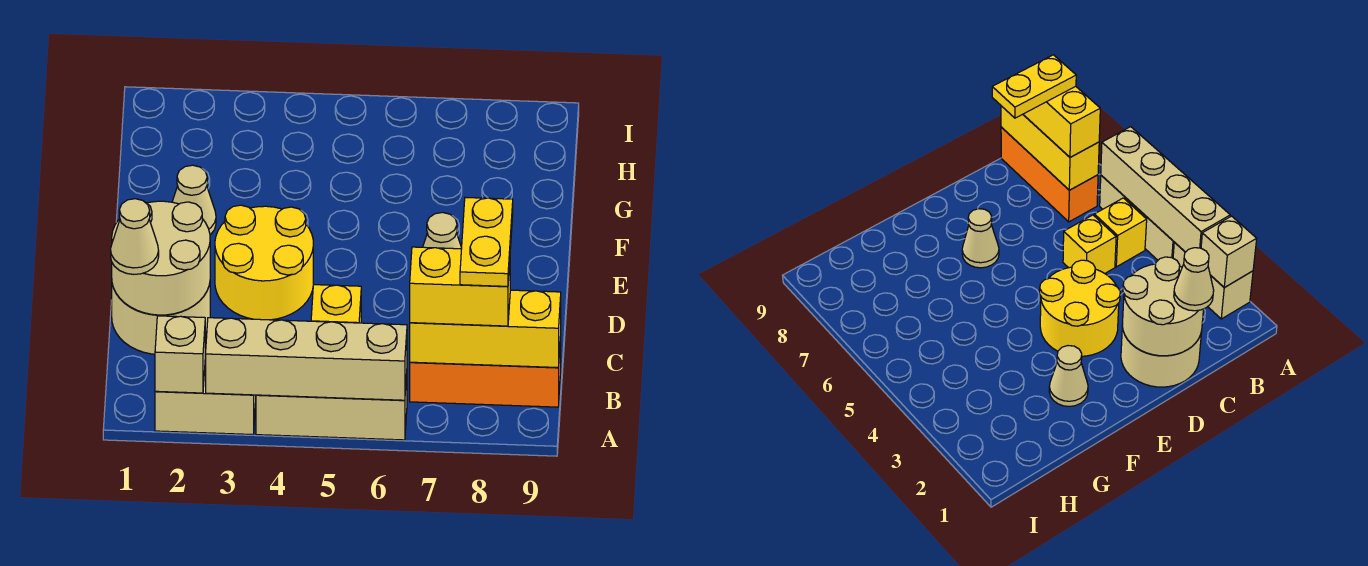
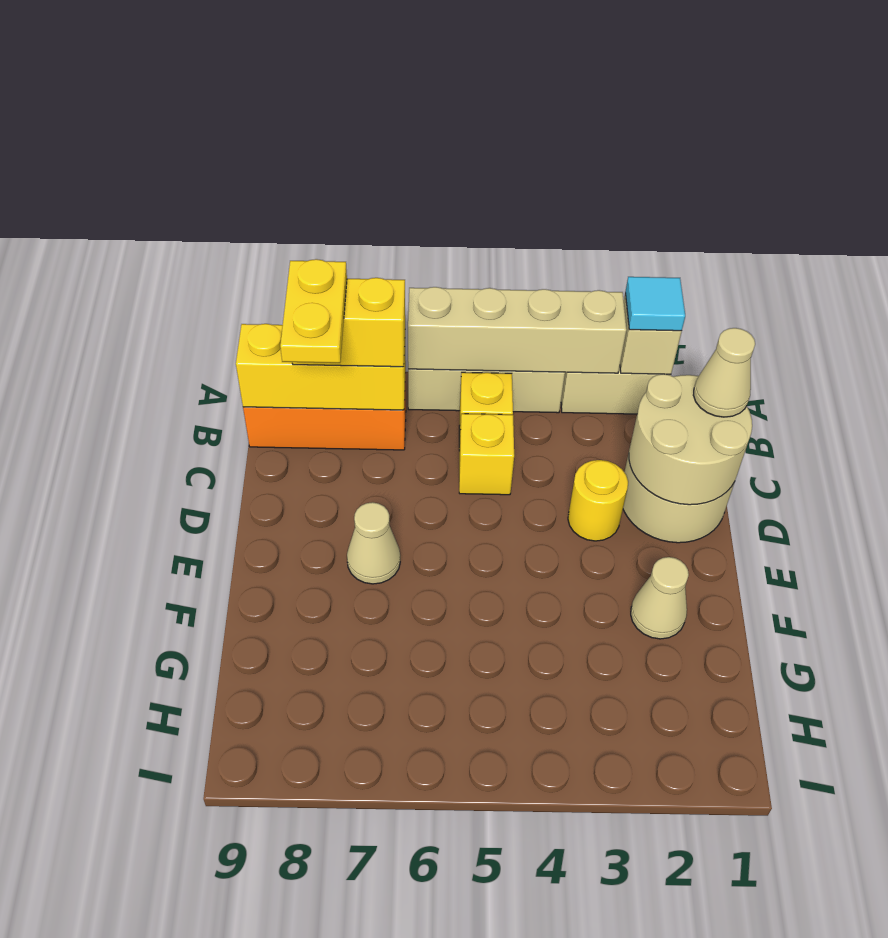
none -> cyan 1x1 tile [625,277,685,331]
yellow 2x2 round brick [215,205,313,320] -> yellow 1x1 round brick [568,460,628,541]

